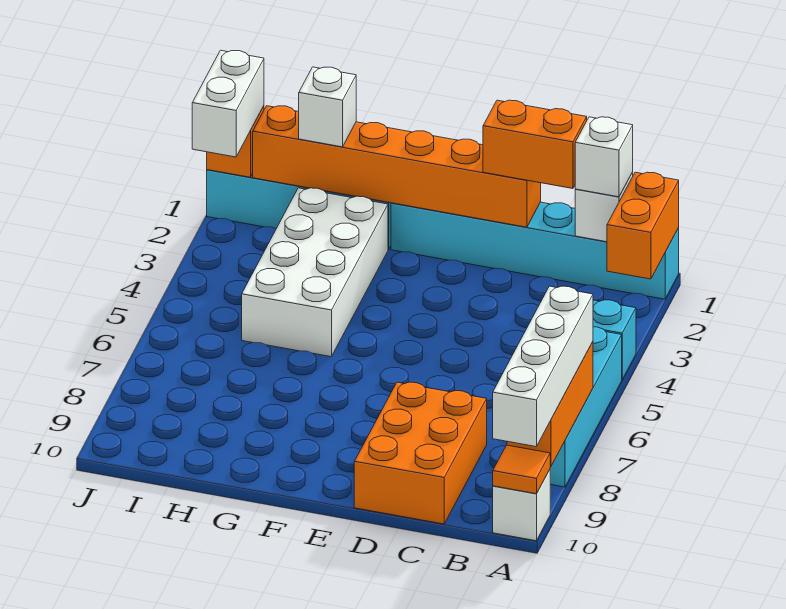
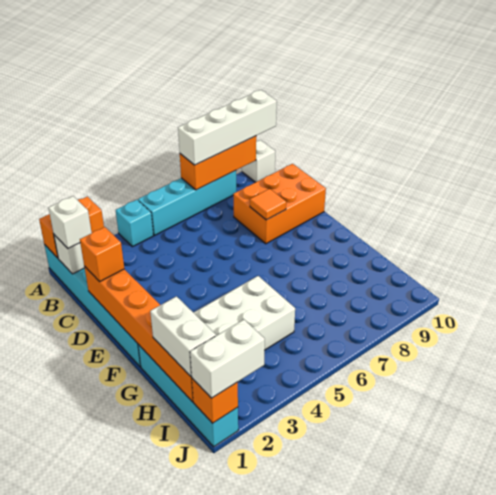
orange 1x1 tile [493,445,550,494] -> orange 1x1 tile moved to [250,189,286,220]
orange 1x2 brick [483,100,587,189] -> orange 1x1 brick [80,227,124,282]
white 1x1 brick [299,67,356,147] -> white 1x2 brick [150,296,216,376]

